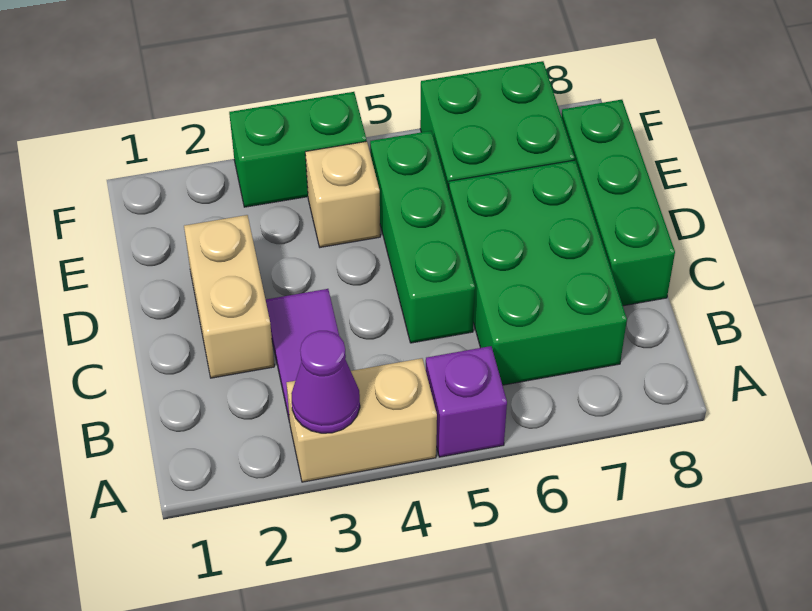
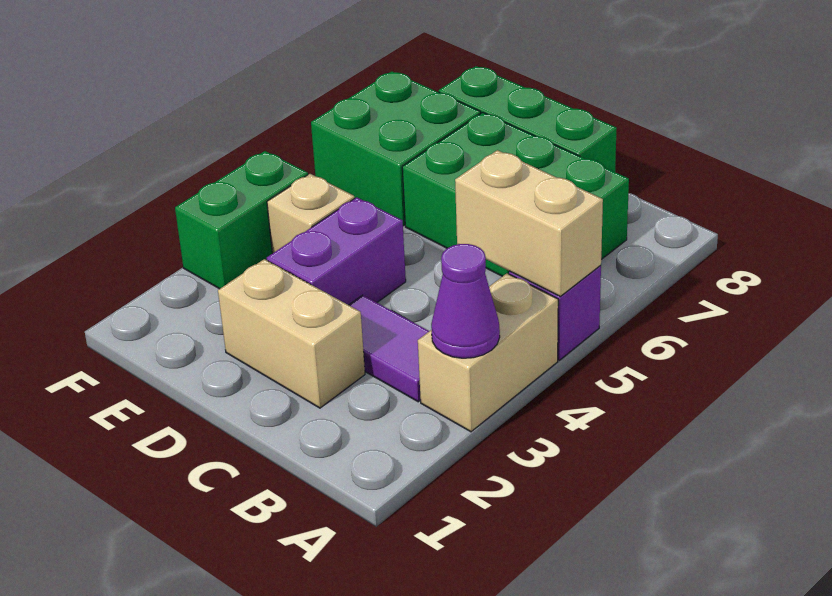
none -> tan 1x2 brick [455,150,603,296]
green 1x3 brick [370,131,475,343] -> none
none -> purple 1x2 brick [267,197,406,305]

